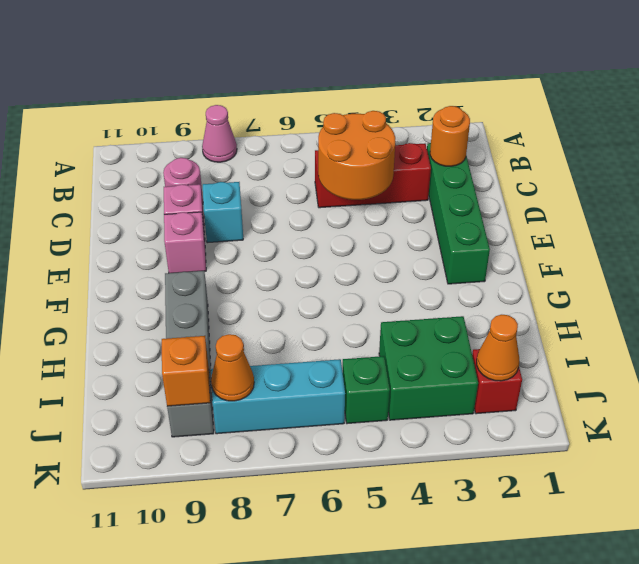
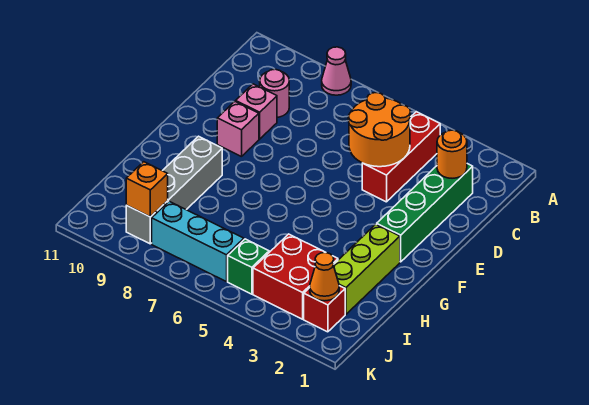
red 1x3 brick [315,143,431,208] -> red 1x3 brick turned to [362,112,440,202]
cyan 1x1 brick [203,182,243,243] -> none
none -> lime 1x3 brick [334,224,400,314]
green 2x2 brick [379,316,478,420] -> red 2x2 brick [253,234,338,319]
orange 1x1 cone [211,334,254,401] -> none

